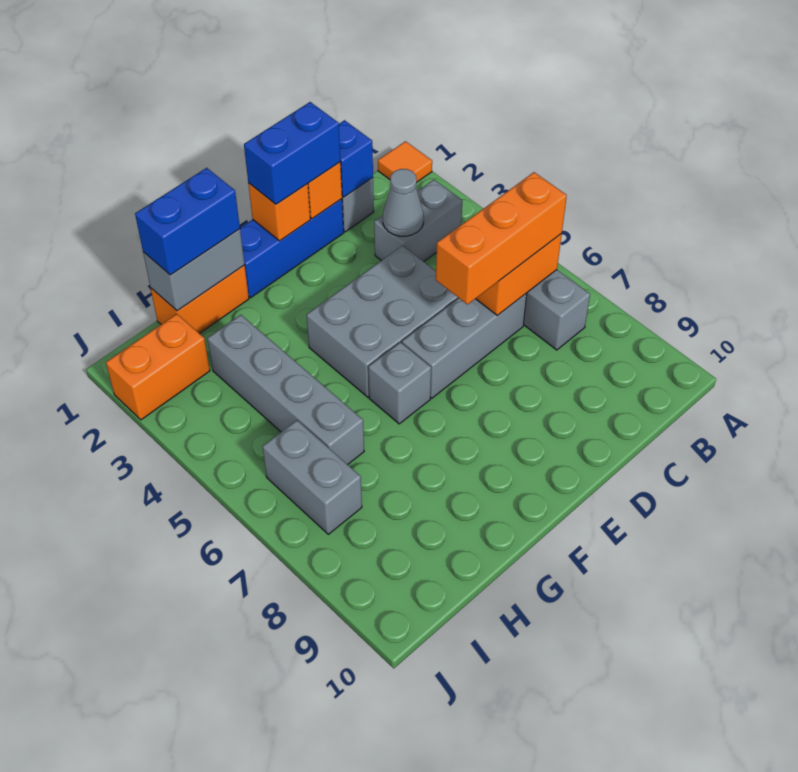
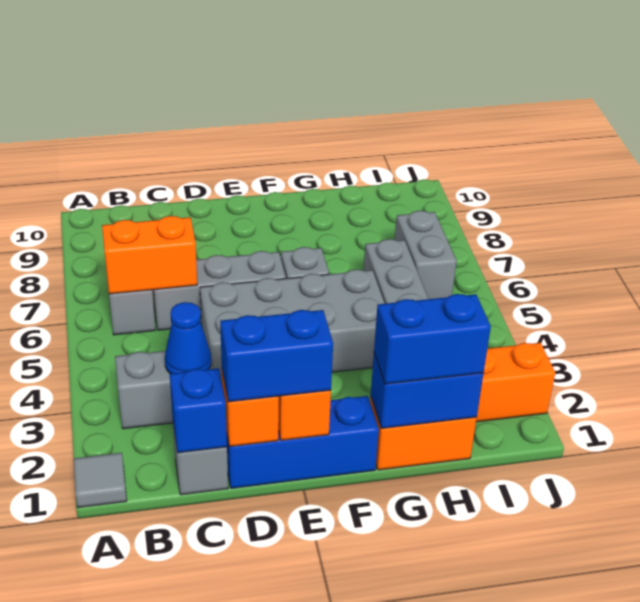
orange 1x1 tile [378,141,432,183] -> grey 1x1 tile [74,453,127,508]
orange 1x3 brick [436,172,567,304] -> none
grey 1x1 cone [383,169,424,236] -> blue 1x1 cone [165,302,211,374]
grey 2x3 brick [307,245,458,397] -> grey 2x4 brick [200,270,385,380]
grey 1x2 brick [143,229,245,311] -> blue 1x2 brick [371,353,483,428]

